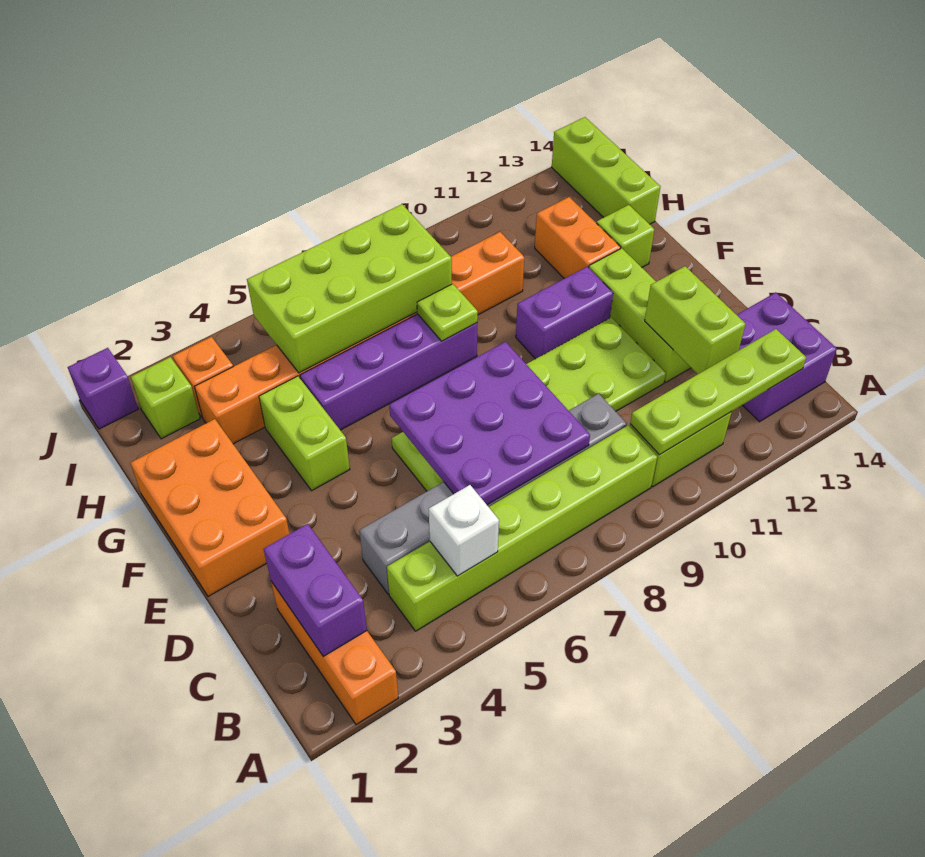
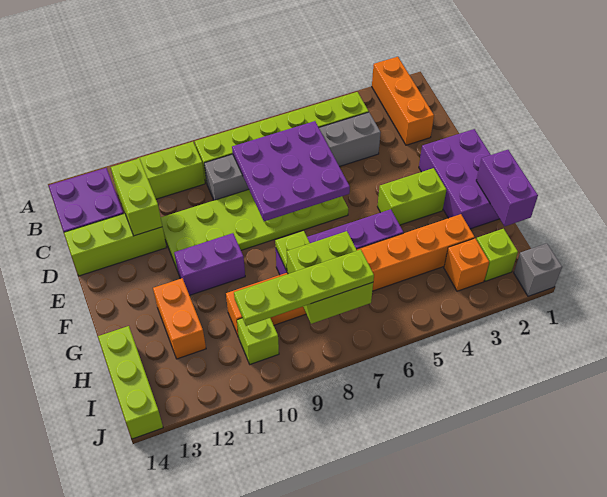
purple 1x2 brick [264,524,367,656] -> purple 1x2 brick moved to [476,150,538,226]
white 1x1 brick [429,485,499,576] -> none
lime 1x4 plate [630,329,806,455] -> lime 1x4 plate moved to [234,250,374,326]
lime 1x3 brick [589,248,691,382] -> lime 1x3 brick turned to [64,213,167,276]
orange 2x3 brick [131,419,289,596] -> purple 2x3 brick [419,129,499,229]
lime 1x2 brick [259,376,350,491] -> lime 1x2 brick turned to [377,168,446,225]
lime 1x1 brick [597,205,654,267] -> lime 1x1 brick moved to [237,318,279,364]
lime 2x4 brick [247,204,452,373] -> lime 2x2 brick [287,231,373,324]
purple 1x1 brick [68,348,138,429] -> grey 1x1 brick [514,243,562,296]

